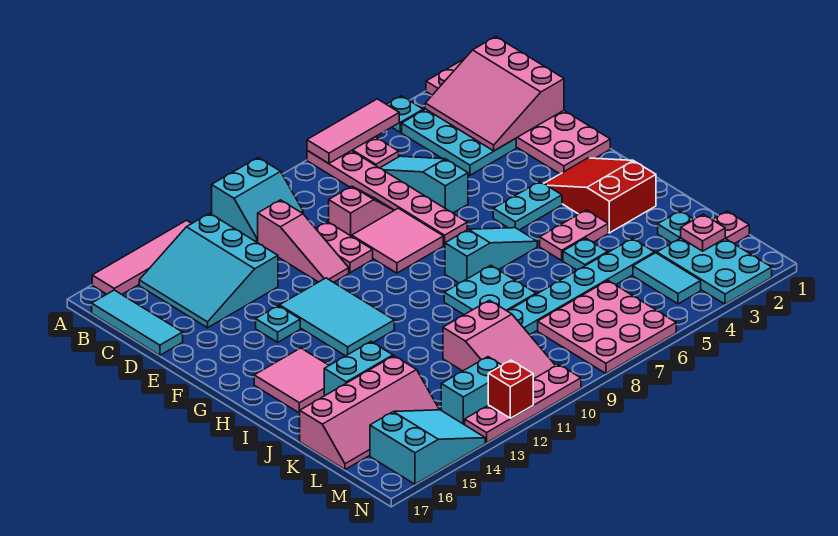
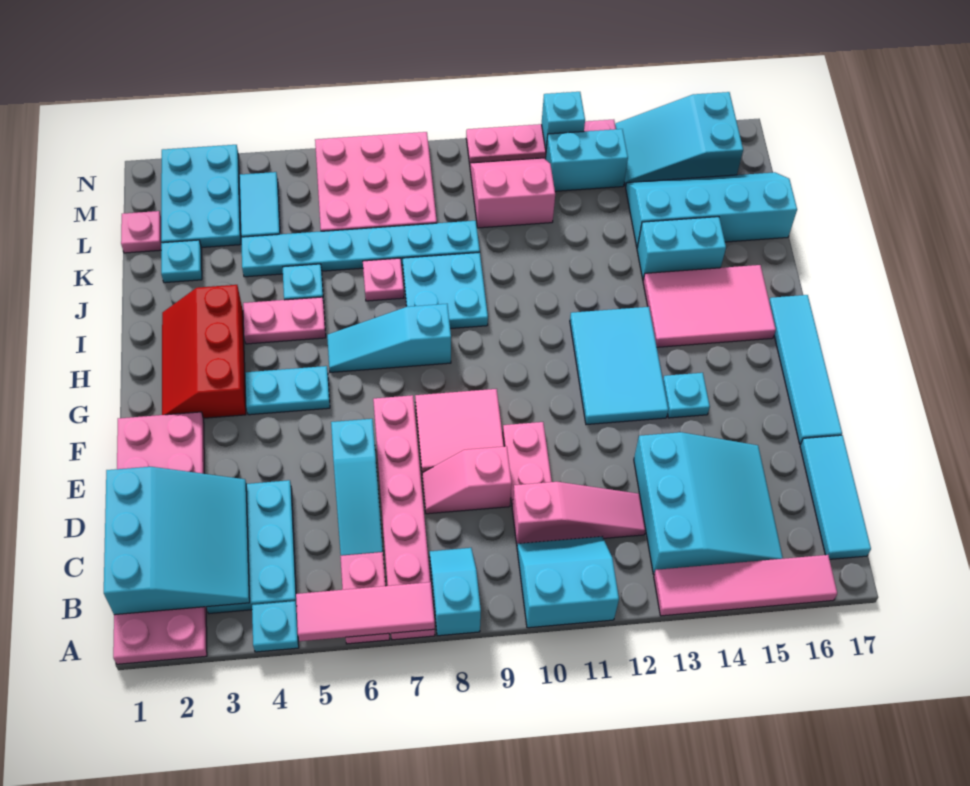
none -> cyan 1x2 slope [430,548,481,636]
pink 3x3 slope [425,37,564,151] -> cyan 3x3 slope [104,467,250,615]
pink 1x3 slope [258,200,349,282] -> pink 1x3 slope turned to [512,482,645,544]
none -> cyan 1x4 tile [769,295,842,444]
red 2x3 slope [544,158,656,233] -> red 2x3 slope turned to [162,285,246,418]
pink 2x2 tile [254,348,329,413] -> pink 2x3 tile [643,265,776,347]
pink 2x3 slope [443,300,556,379] -> pink 2x2 slope [470,158,555,228]
pink 2x4 slope [300,356,439,470] -> cyan 2x4 slope [626,172,797,248]
pink 1x1 plate [681,214,725,251] -> pink 1x1 plate moved to [363,258,404,301]
red 1x1 brick [488,360,533,418] -> cyan 1x1 brick [542,92,585,150]

